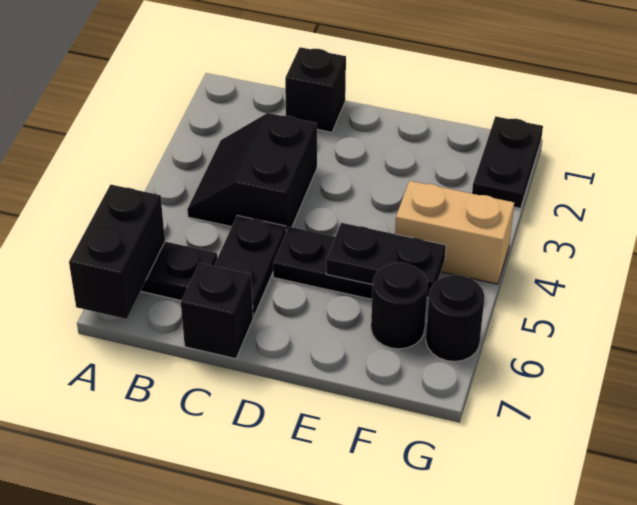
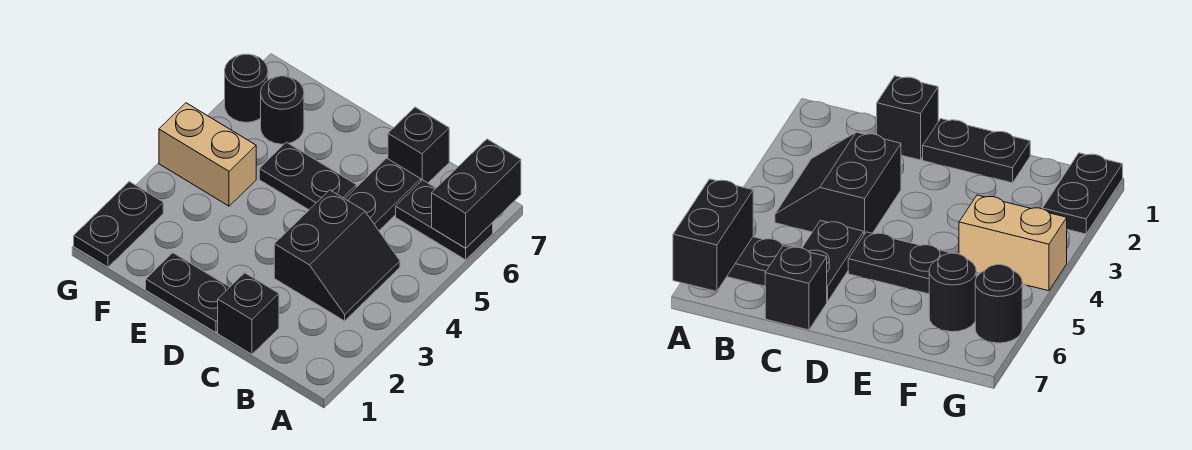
black 1x2 plate [326,223,446,297] -> black 1x2 plate moved to [146,253,229,333]

